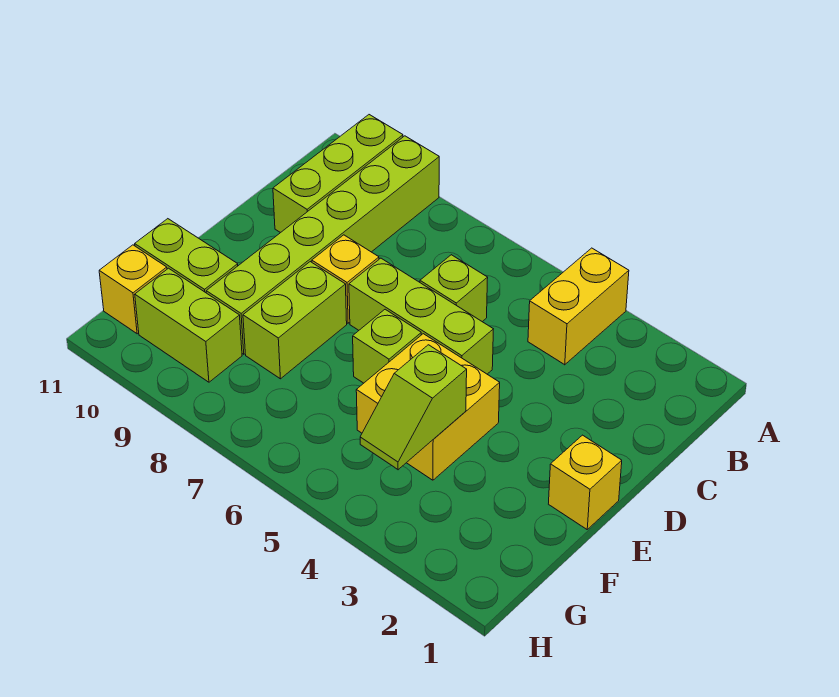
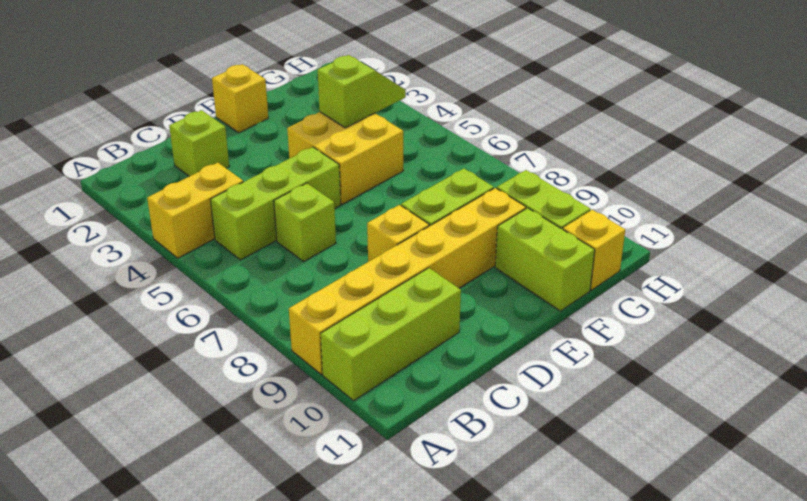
lime 1x6 brick [206,136,439,354] -> yellow 1x6 brick [289,188,526,374]
lime 1x3 brick [349,258,493,374] -> lime 1x3 brick turned to [210,147,341,260]
lime 1x1 brick [353,309,421,383] -> lime 1x1 brick moved to [169,110,229,176]

